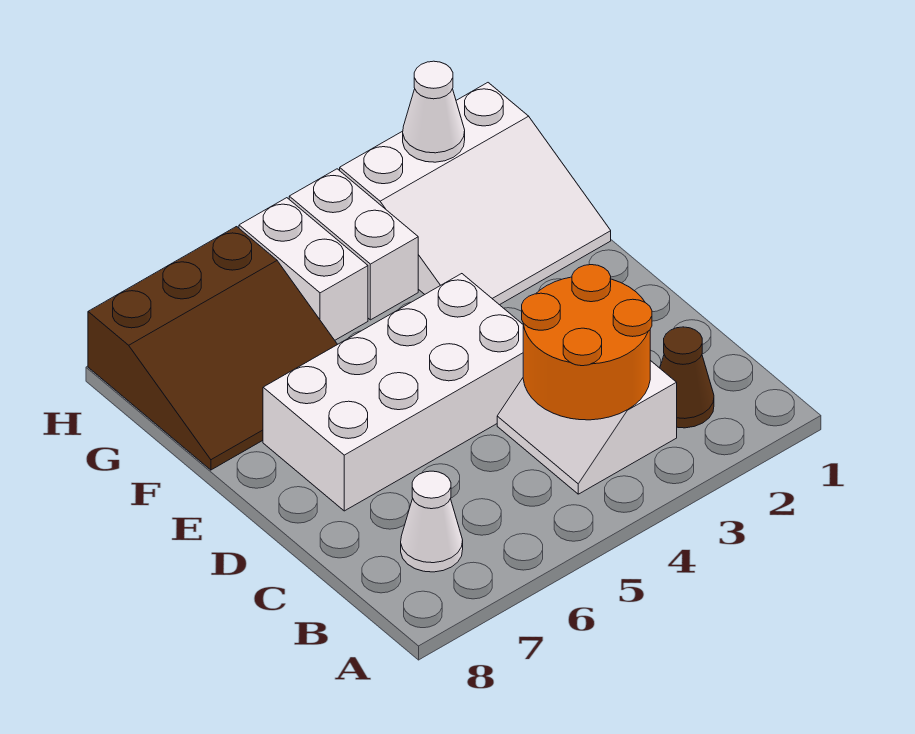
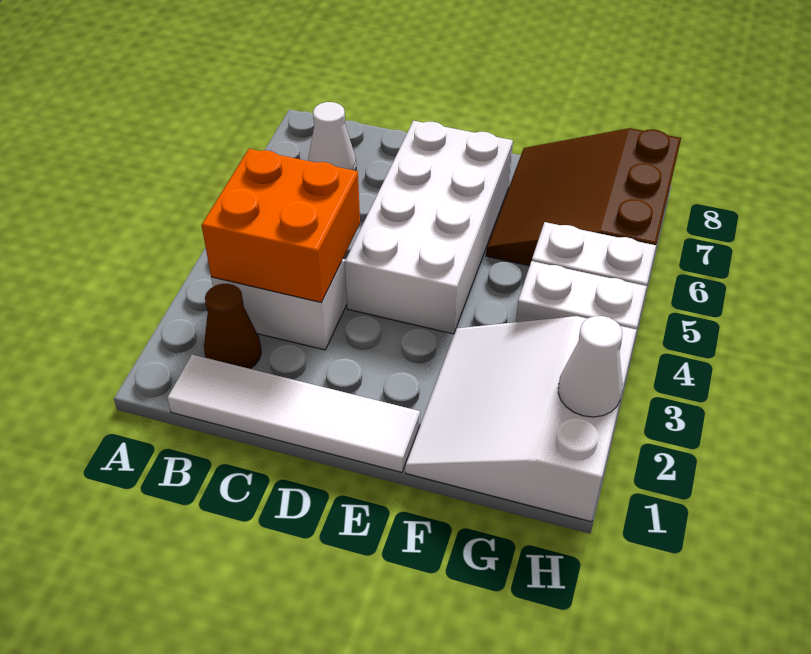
none -> white 1x4 tile [167,355,420,472]
orange 2x2 round brick [522,265,652,420] -> orange 2x2 brick [202,149,360,302]

